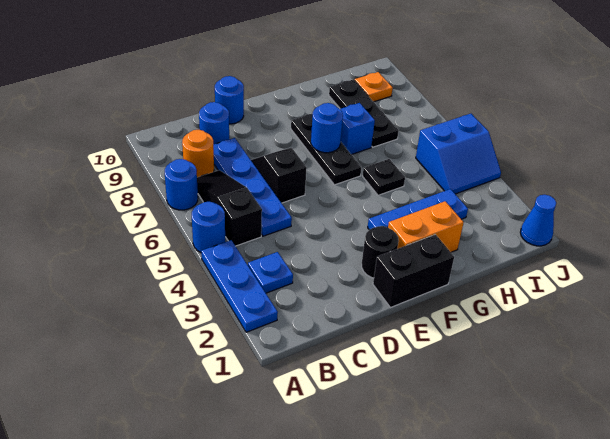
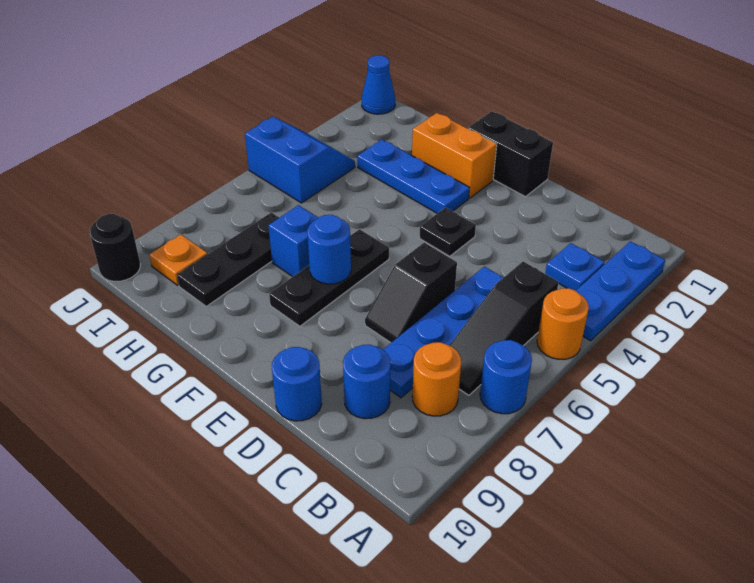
blue 1x1 round brick [192,202,225,253] -> orange 1x1 round brick [537,288,589,359]
black 1x1 round brick [362,226,399,278] -> black 1x1 round brick moved to [89,214,141,282]
black 1x1 plate [363,159,405,195] -> black 1x1 plate moved to [419,208,476,256]

